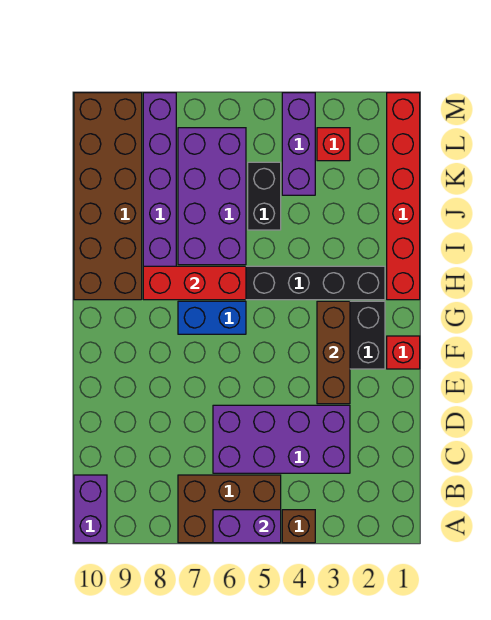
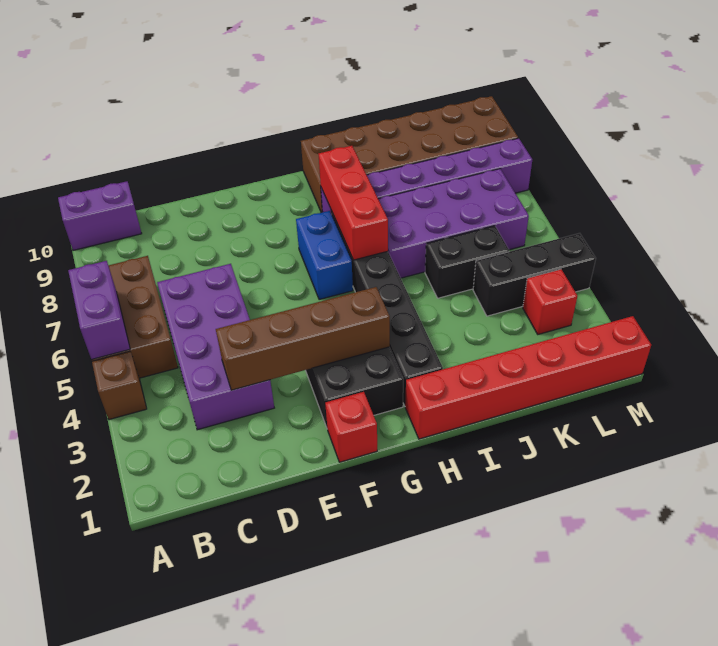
brown 1x3 brick [317,301,350,404] -> brown 1x4 brick [216,287,390,390]
purple 1x3 brick [282,93,315,195] -> black 1x3 brick [473,233,596,316]

